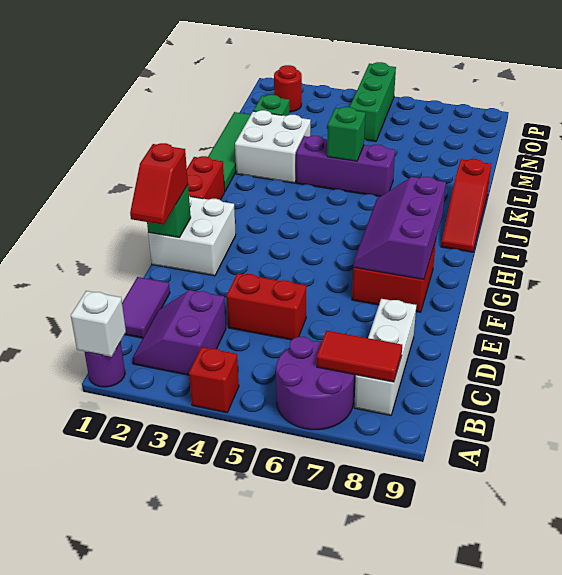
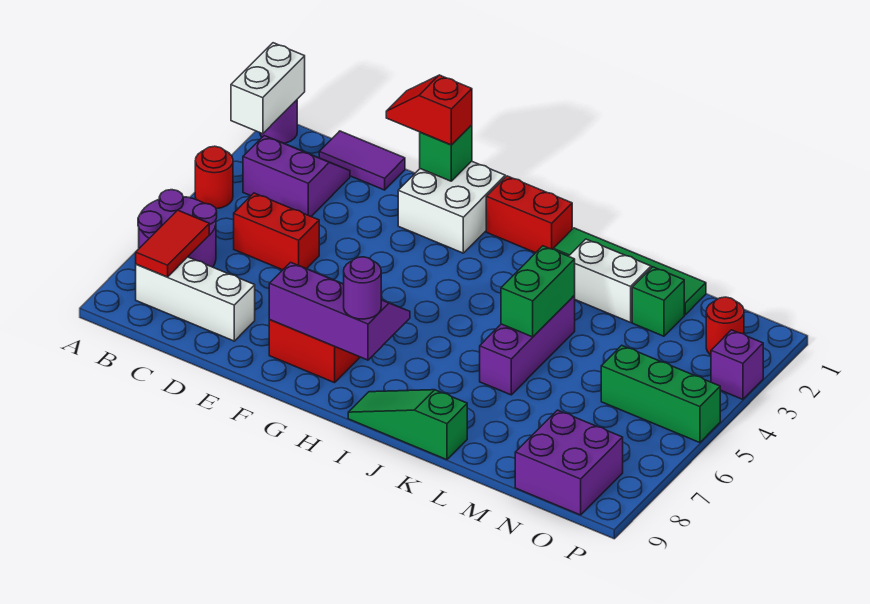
white 1x1 brick [71,291,126,357] -> white 1x2 brick [231,43,305,134]
red 1x1 brick [189,347,239,413] -> red 1x1 round brick [195,146,233,209]
red 1x2 brick [226,273,306,340] -> red 1x2 brick turned to [234,193,319,270]
none -> purple 1x1 round brick [344,257,381,319]
red 1x3 slope [441,159,491,252] -> green 1x3 slope [348,390,467,460]
white 2x2 brick [235,110,311,183] -> white 1x2 brick [569,239,651,322]
green 1x1 brick [327,107,365,161] -> green 1x2 brick [501,246,575,337]
none -> purple 2x2 brick [515,410,623,515]
none -> purple 1x1 brick [711,330,763,399]

